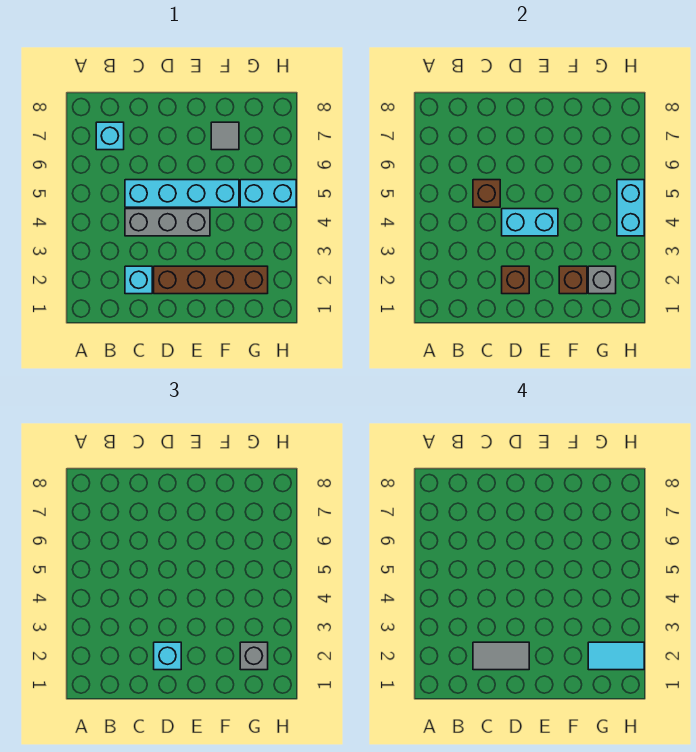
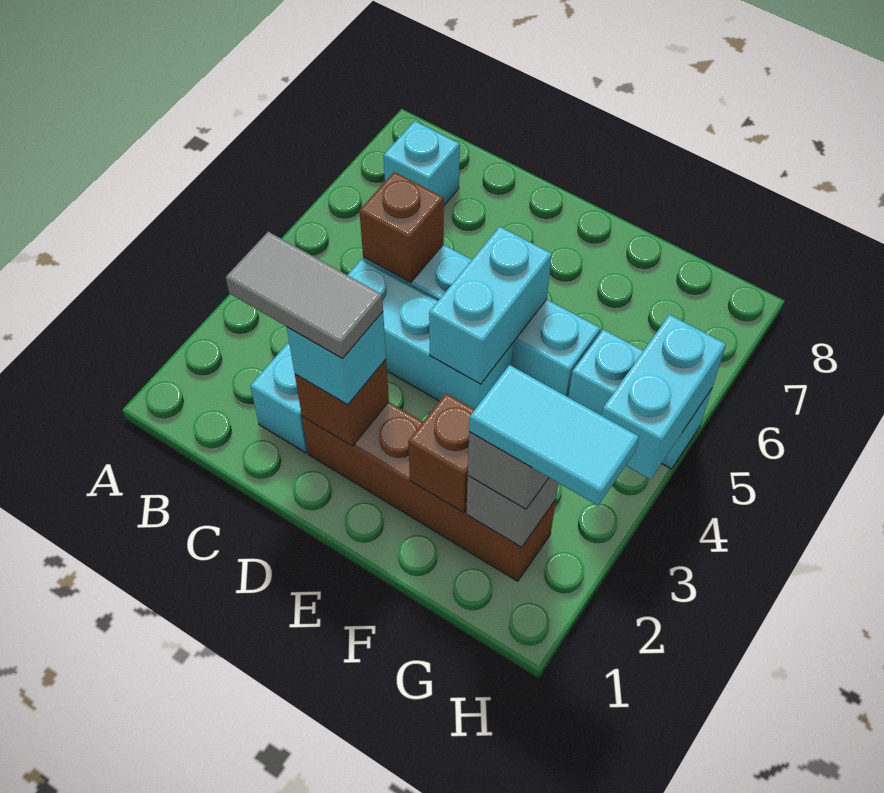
grey 1x3 brick [125,209,210,236] -> cyan 1x3 brick [348,259,514,409]
cyan 1x2 brick [502,209,558,236] -> cyan 1x2 brick turned to [429,227,552,384]
grey 1x1 tile [211,122,239,150] -> none

